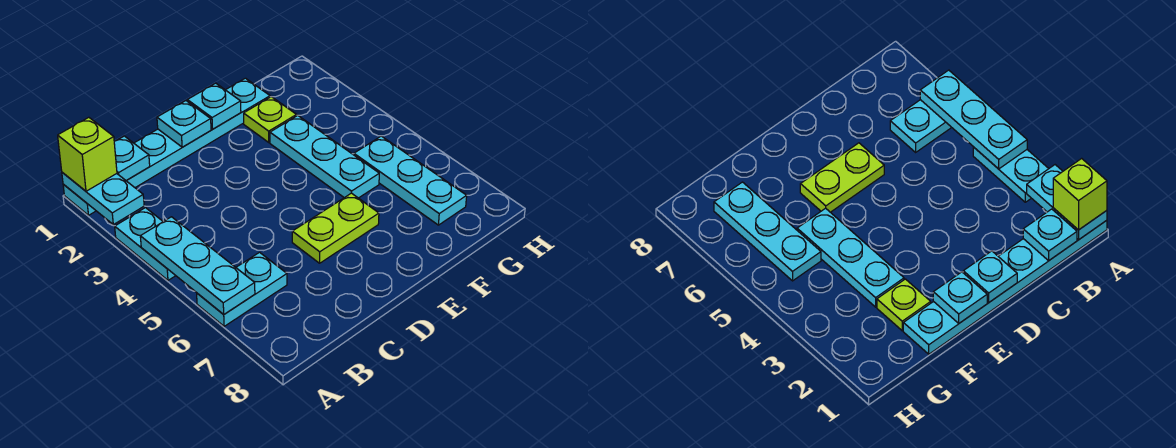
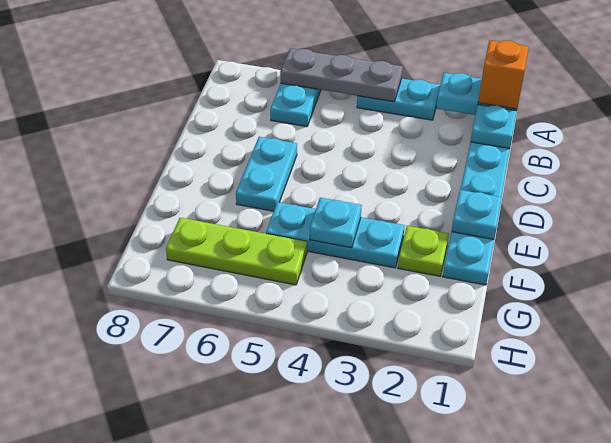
lime 1x1 brick [58,117,117,191] -> orange 1x1 brick [478,40,529,109]
cyan 1x3 plate [140,217,255,314] -> grey 1x3 plate [280,49,403,102]
cyan 1x1 plate [157,101,211,147] -> cyan 1x1 plate moved to [310,198,362,248]
lime 1x2 plate [292,193,379,263] -> cyan 1x2 plate [236,137,297,211]
cyan 1x3 plate [354,136,467,225] -> lime 1x3 plate [166,218,307,285]

